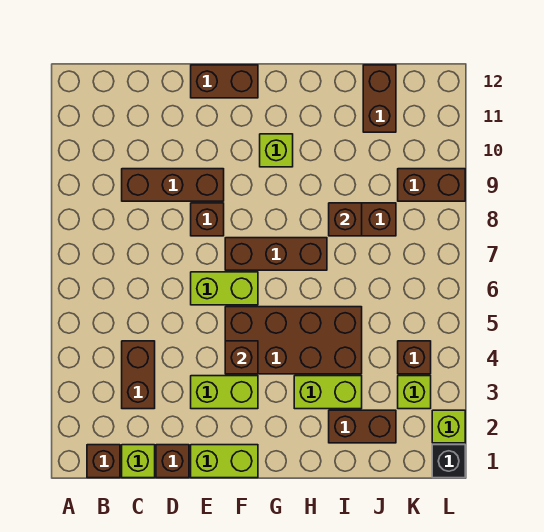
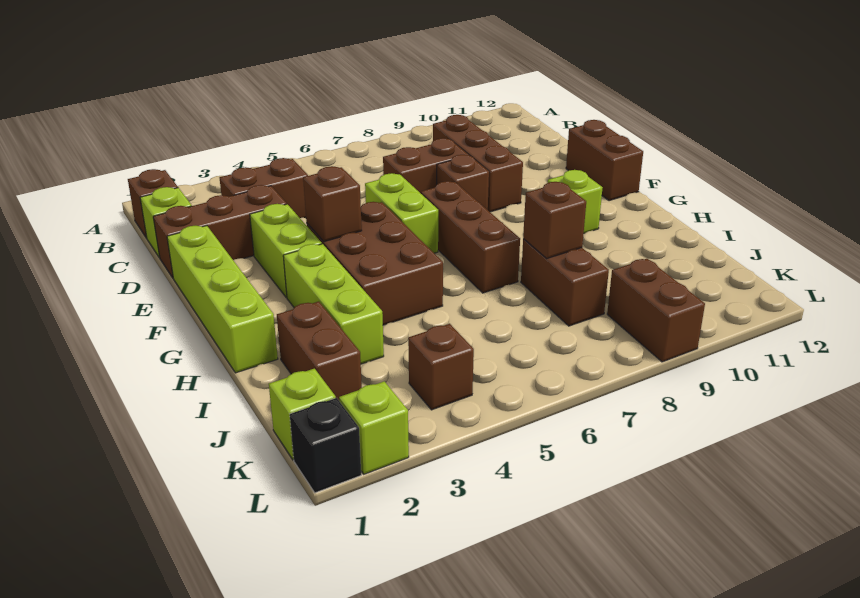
brown 1x1 brick [156,445,189,478] -> brown 1x3 brick [153,185,287,278]
lime 1x2 brick [191,445,258,478] -> lime 1x4 brick [167,226,278,373]
brown 2x4 brick [225,307,362,374] -> brown 2x3 brick [306,202,443,325]
lime 1x2 brick [294,376,362,409] -> lime 1x3 brick [283,244,384,364]
brown 1x2 brick [363,65,396,132] -> brown 1x2 brick moved to [383,138,468,193]
lime 1x1 brick [398,376,431,409] -> lime 1x1 brick moved to [269,369,336,460]

